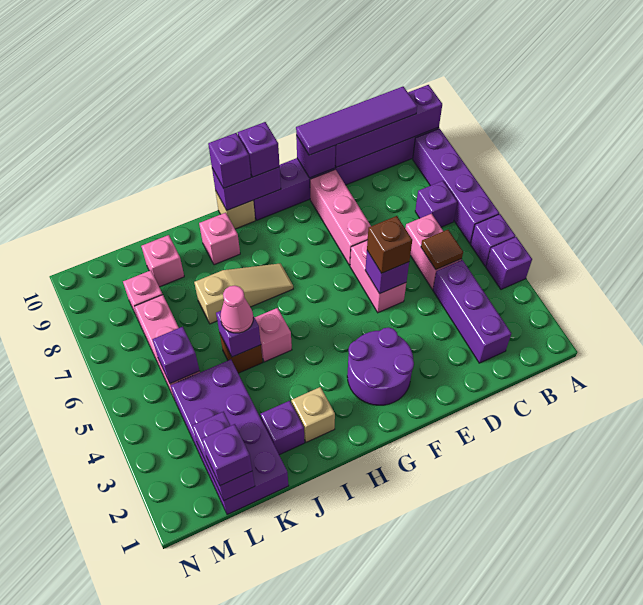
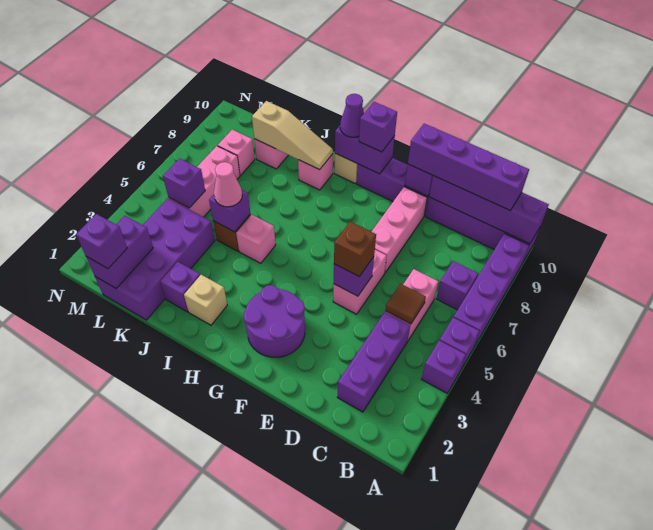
purple 1x4 tile [296,87,417,155] -> purple 1x4 brick [408,124,529,210]
tan 1x3 slope [194,263,293,324] -> tan 1x3 slope moved to [252,101,333,170]
purple 1x1 brick [208,133,251,188] -> purple 1x1 cone [340,94,364,137]

